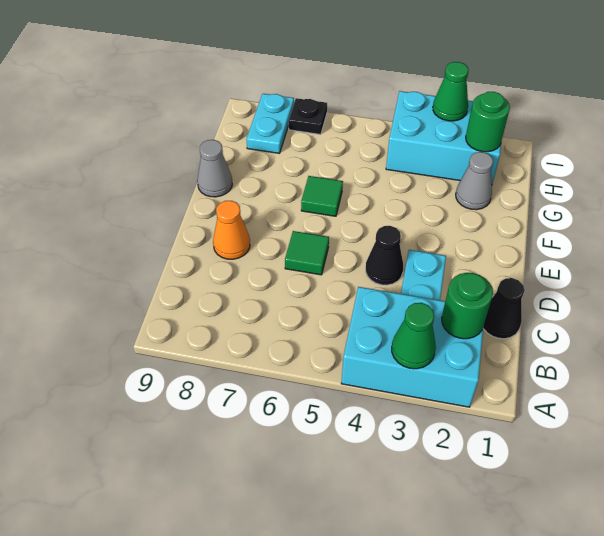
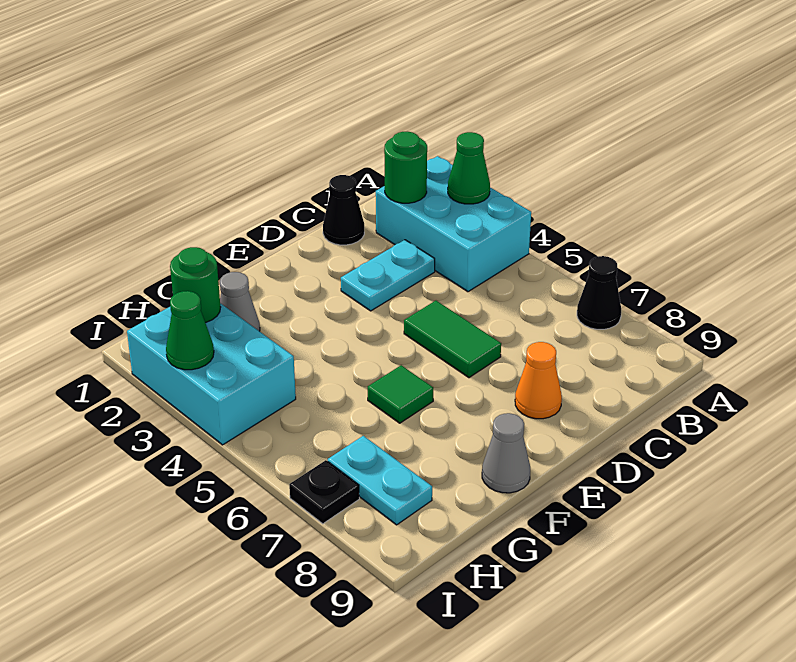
black 1x1 cone [366,226,403,285] -> black 1x1 cone moved to [577,256,621,329]
green 1x1 tile [285,231,329,275] -> green 1x2 tile [404,301,501,378]
cyan 1x2 plate [246,94,294,153] -> cyan 1x2 plate turned to [328,436,432,525]

